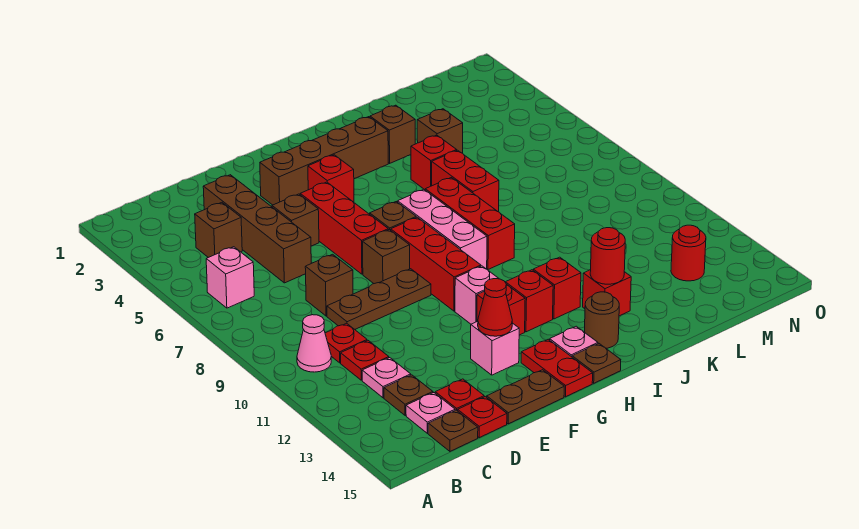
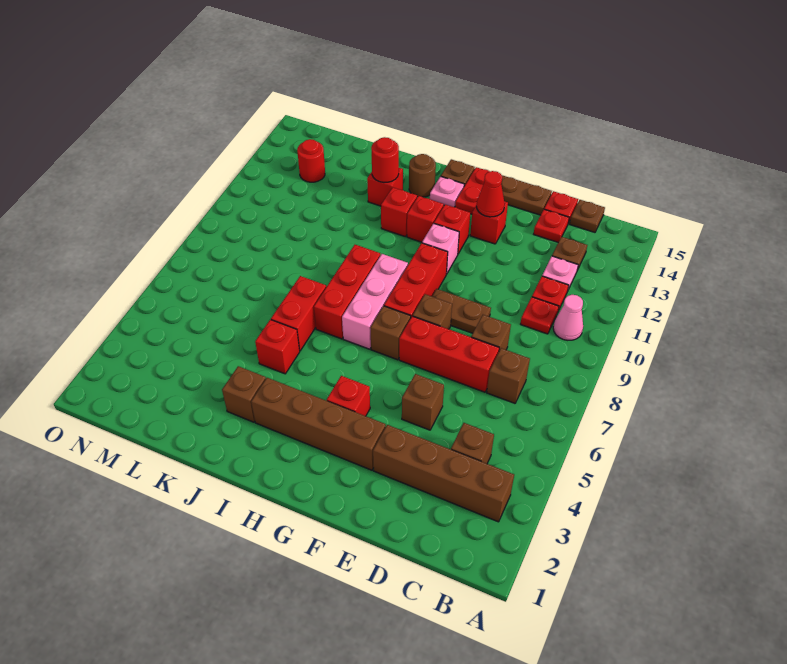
pink 1x1 brick [206,247,254,308] -> none
pink 1x1 plate [406,393,455,433] -> none
brown 1x4 brick [203,175,311,283] -> brown 1x4 brick turned to [373,425,514,522]
brown 1x3 plate [327,269,431,329] -> brown 1x2 plate [432,289,491,333]
red 1x3 brick [300,182,388,274] -> red 1x3 brick turned to [399,316,499,392]
pink 1x1 brick [471,321,519,375] -> red 1x1 brick [470,201,508,244]
brown 1x1 brick [417,109,463,153] -> brown 1x1 brick moved to [487,348,530,403]

